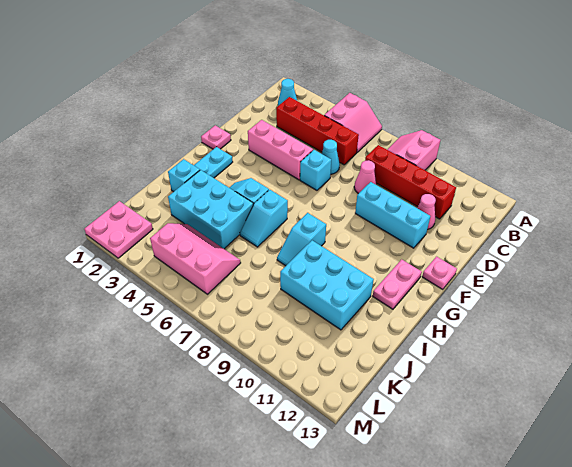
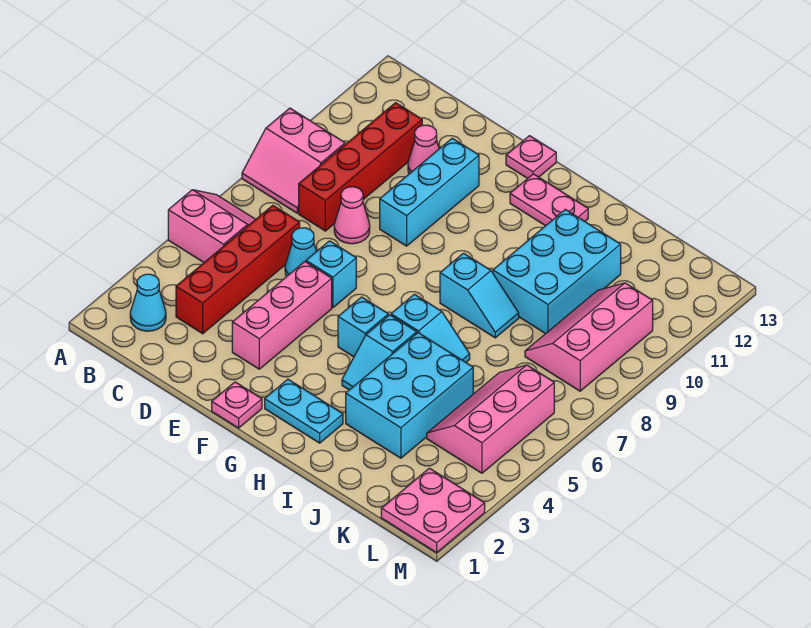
cyan 1x1 brick [168,159,200,192] -> cyan 1x1 brick moved to [338,297,388,357]
none -> pink 2x3 slope [525,283,653,391]

